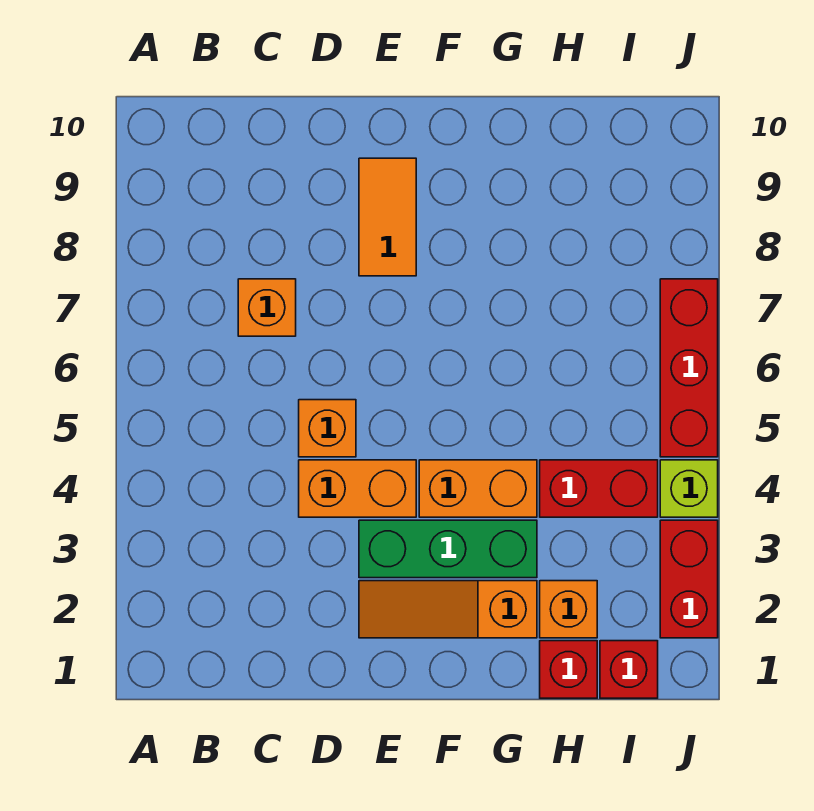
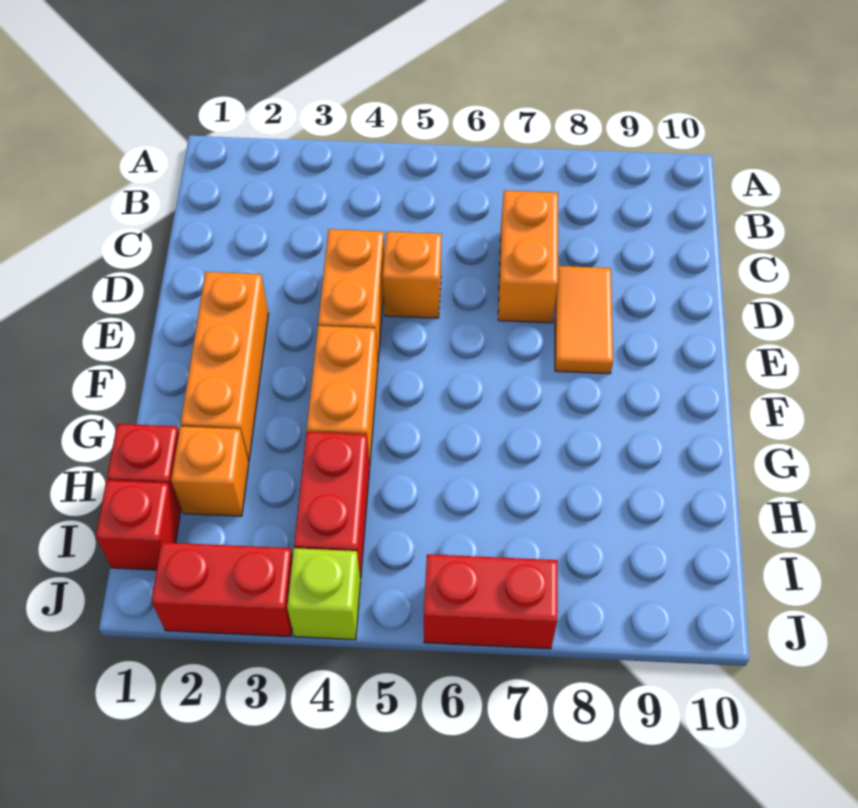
orange 1x1 brick [238,279,296,336] -> orange 1x2 brick [498,190,558,323]
orange 1x3 slope [359,581,537,638] -> orange 1x3 brick [180,272,269,462]
green 1x3 brick [359,520,537,578] -> none
orange 1x2 tile [359,158,416,276] -> orange 1x2 tile turned to [555,266,613,374]
red 1x3 brick [660,279,718,457] -> red 1x2 brick [424,554,558,649]

